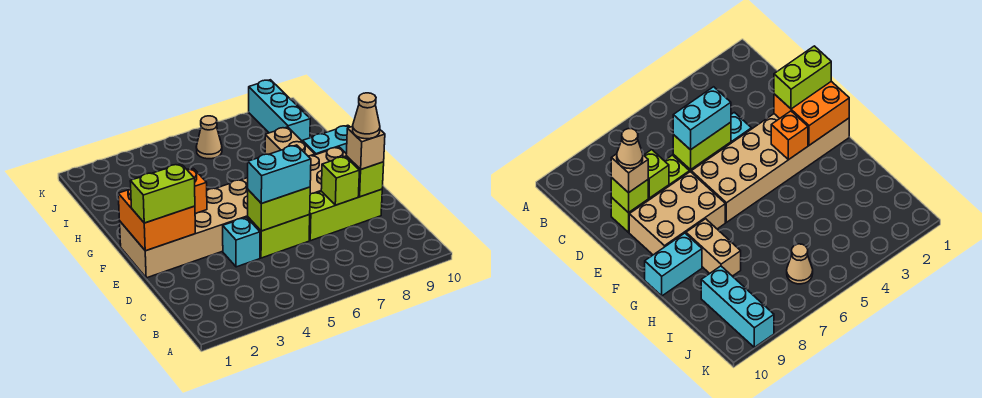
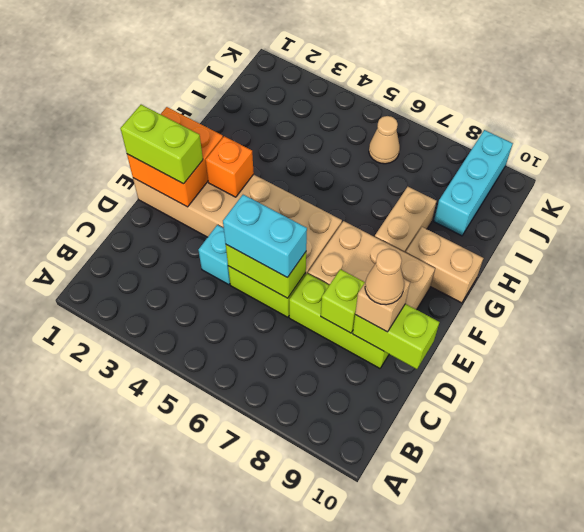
lime 1x1 brick [346,156,384,197] -> lime 1x2 brick [353,304,439,369]
cyan 1x2 brick [303,125,350,155] -> tan 1x2 brick [406,227,483,303]

